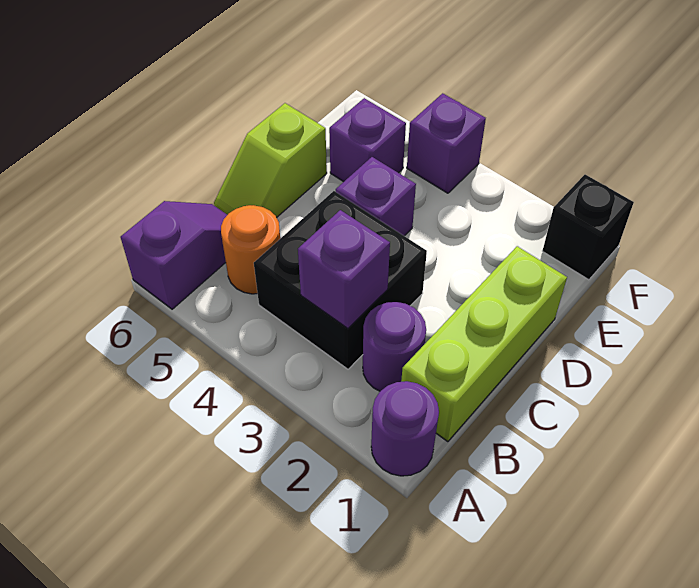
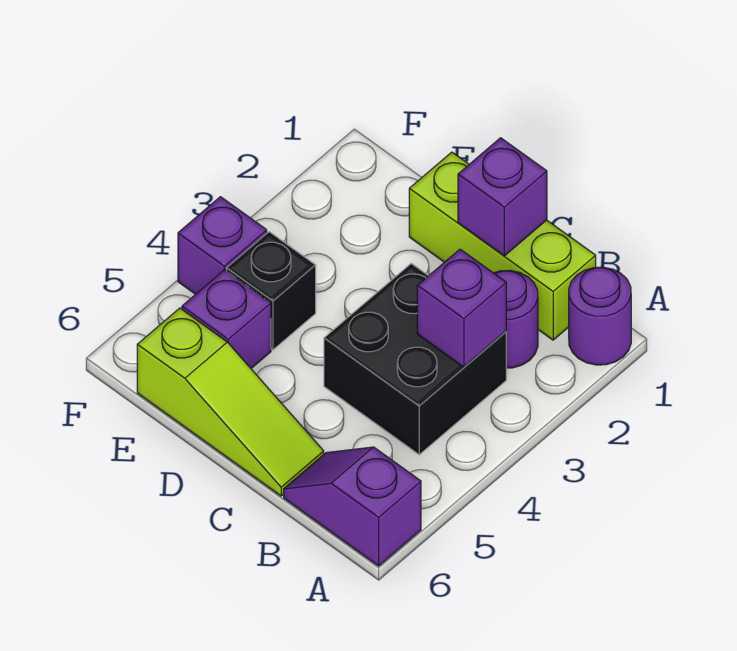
orange 1x1 round brick [221,205,280,294] -> none
lime 1x2 slope [214,103,327,217] -> lime 1x3 slope [137,308,324,496]
purple 1x1 brick [336,157,416,236] -> purple 1x1 brick moved to [458,138,547,256]
black 1x1 brick [543,175,634,280] -> black 1x1 brick moved to [227,232,316,350]

